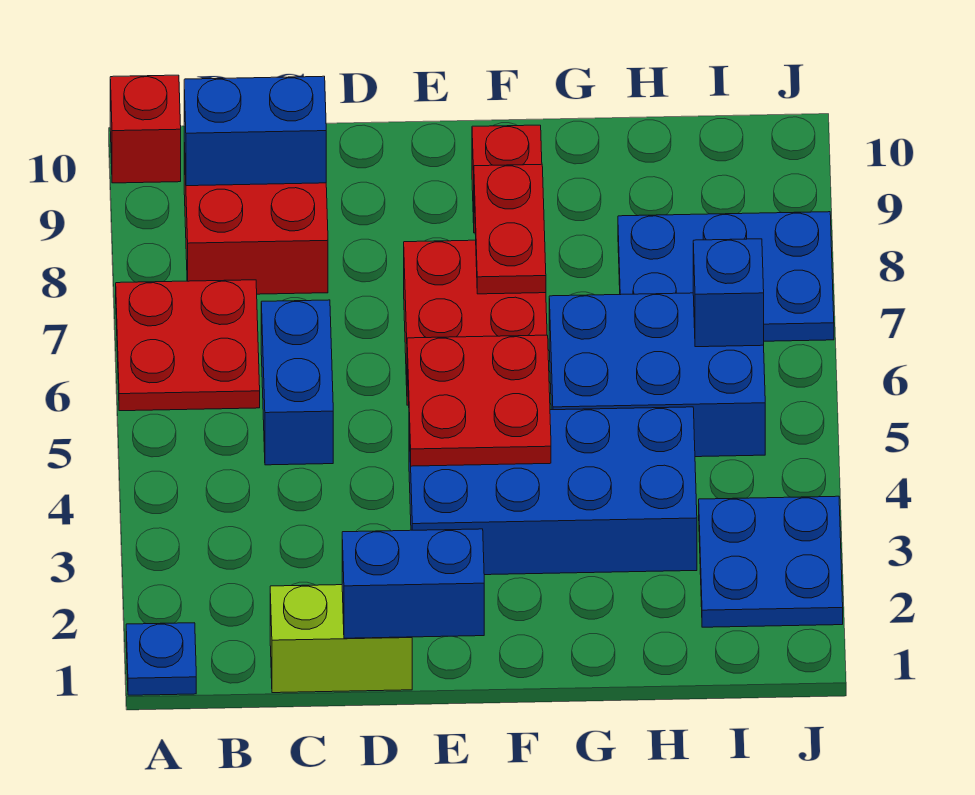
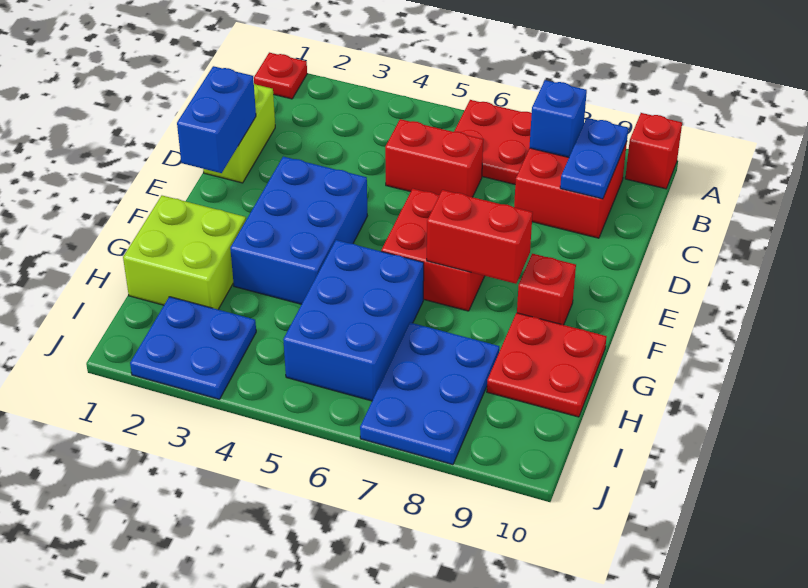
blue 1x1 plate [126,623,196,695] -> red 1x1 plate [254,53,307,99]
blue 1x2 brick [184,76,326,186] -> blue 1x2 plate [560,118,628,199]
blue 1x2 brick [261,300,333,465] -> red 1x2 brick [385,119,483,197]
blue 2x4 brick [409,407,697,575] -> blue 2x3 brick [230,157,367,304]
red 2x2 plate [407,335,551,466] -> red 2x2 plate moved to [487,313,607,417]
red 1x2 plate [474,164,546,294] -> red 1x2 brick [427,190,533,284]
none -> lime 2x2 brick [123,196,246,309]
blue 1x1 brick [693,239,764,347] -> blue 1x1 brick moved to [529,80,587,157]

